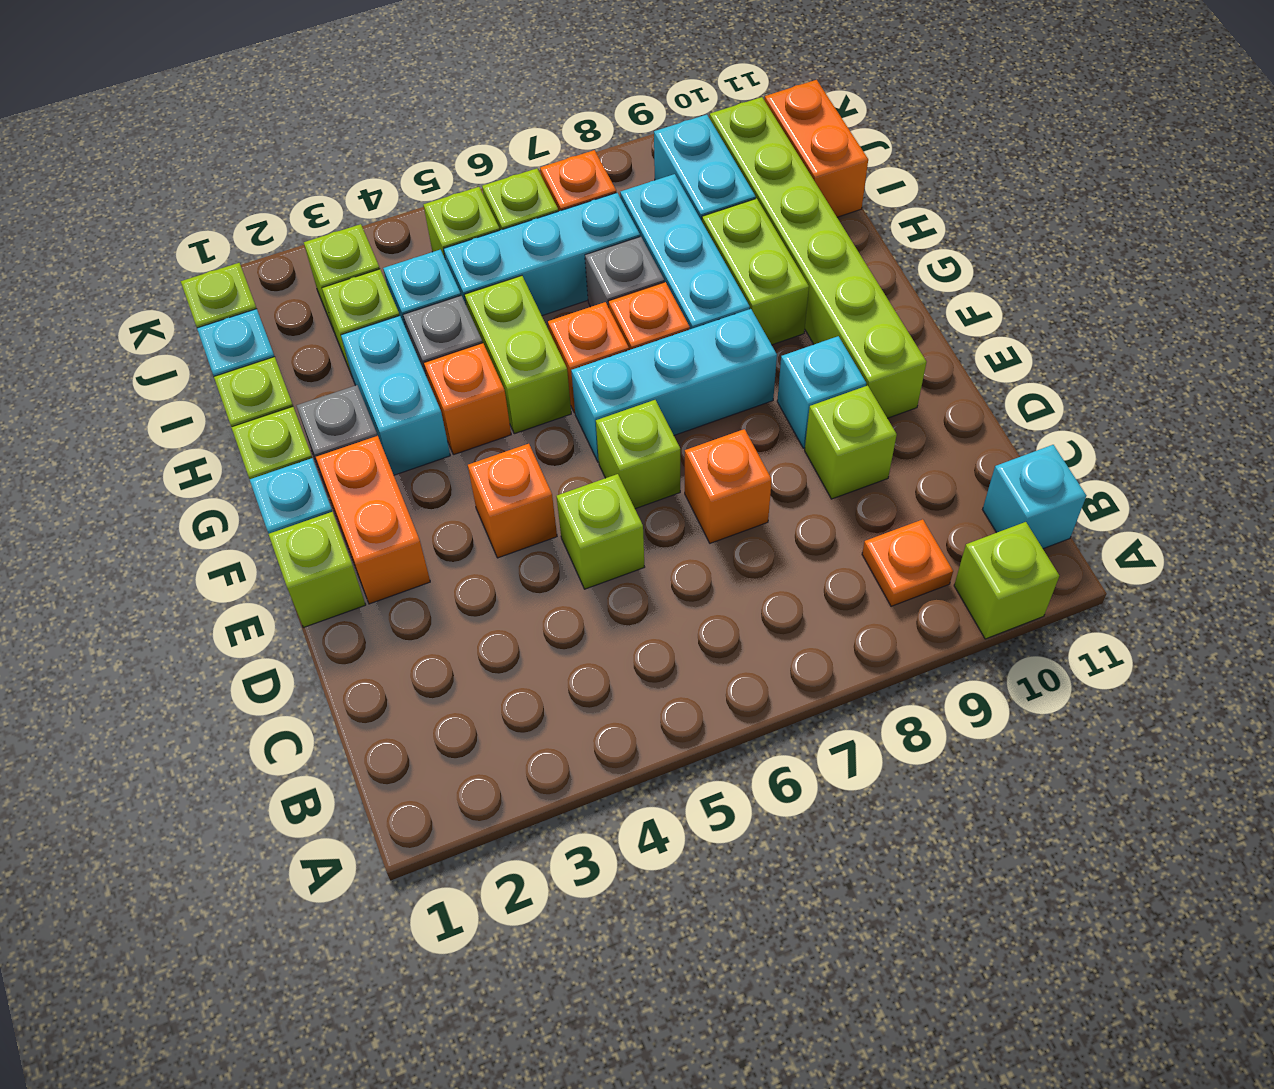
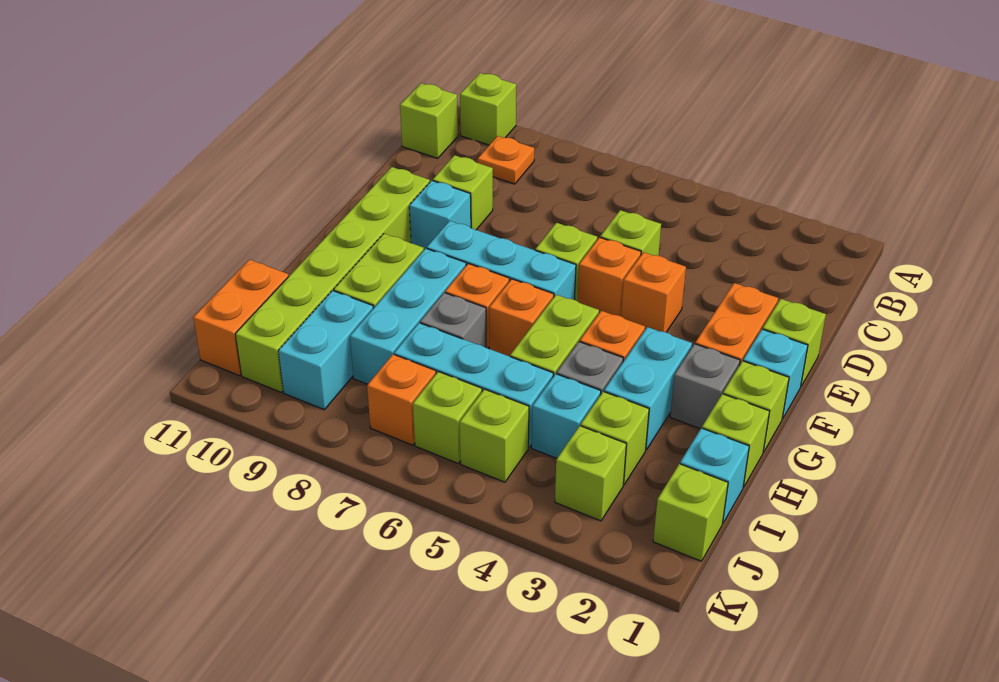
cyan 1x1 brick [983,445,1086,549] -> lime 1x1 brick [400,83,458,158]
orange 1x1 brick [685,429,772,543] -> orange 1x1 brick moved to [578,237,641,316]

